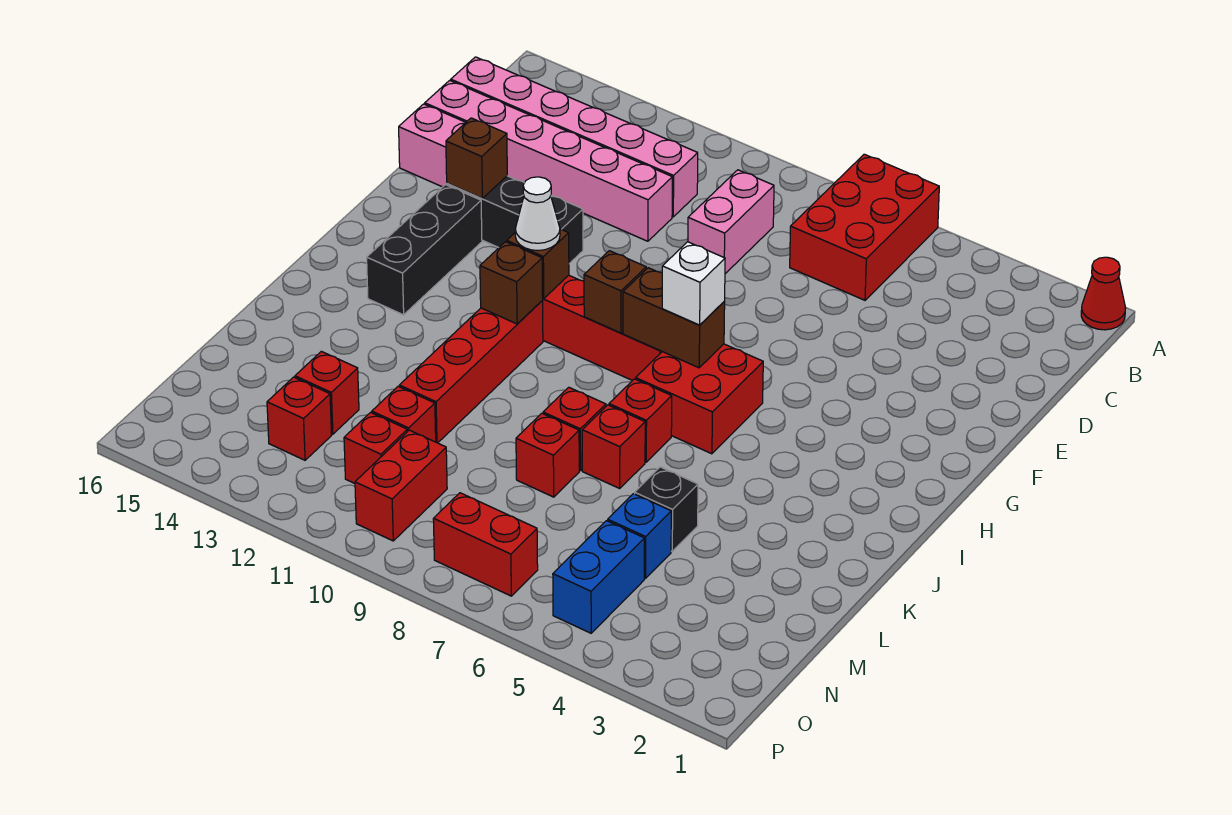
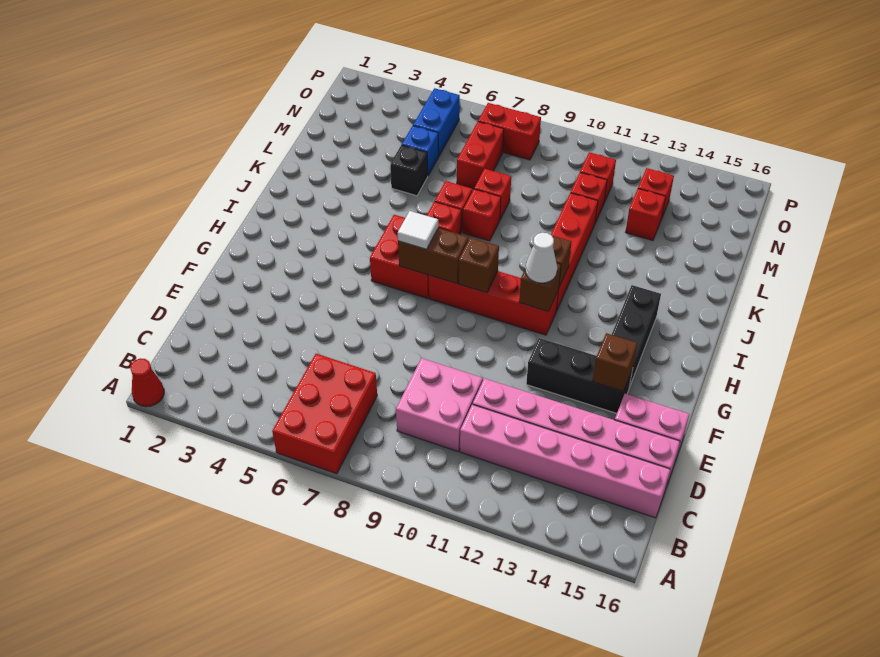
pink 1x2 brick [688,170,774,274] -> pink 2x2 brick [396,358,483,451]
white 1x1 brick [662,242,725,325] -> white 1x1 tile [398,211,438,249]
red 1x2 brick [355,430,447,541] -> red 1x2 brick moved to [457,122,504,189]

